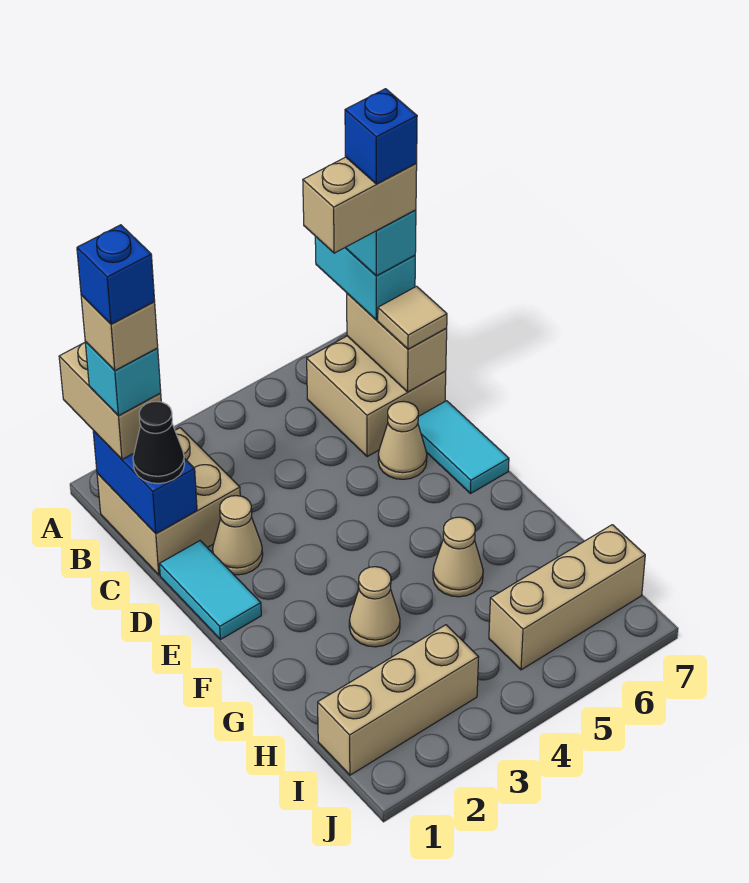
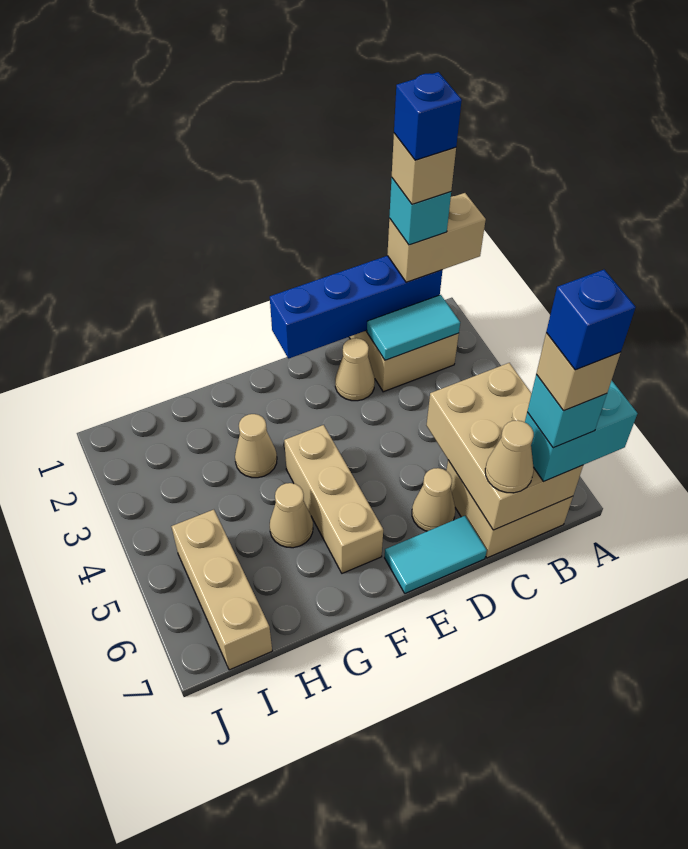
blue 1x2 brick [93,431,197,533] -> blue 1x4 brick [270,256,442,359]
tan 1x2 brick [303,157,417,253] -> tan 1x1 brick [536,333,621,411]
tan 1x2 brick [347,293,447,392] -> tan 2x3 brick [427,363,583,530]
black 1x1 cone [133,402,185,484] -> none
tan 1x1 tile [378,286,447,349] -> tan 1x1 cone [485,420,534,493]
cyan 1x2 tile [159,541,261,639] -> cyan 1x2 tile moved to [367,295,460,360]
tan 1x3 brick [318,625,479,775] -> tan 1x3 brick moved to [284,425,383,573]

